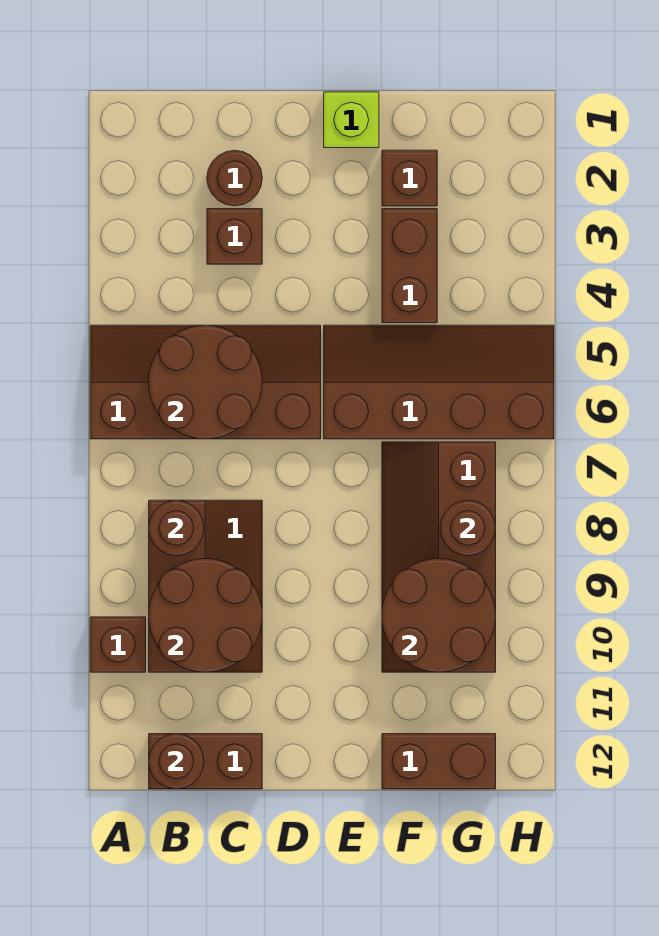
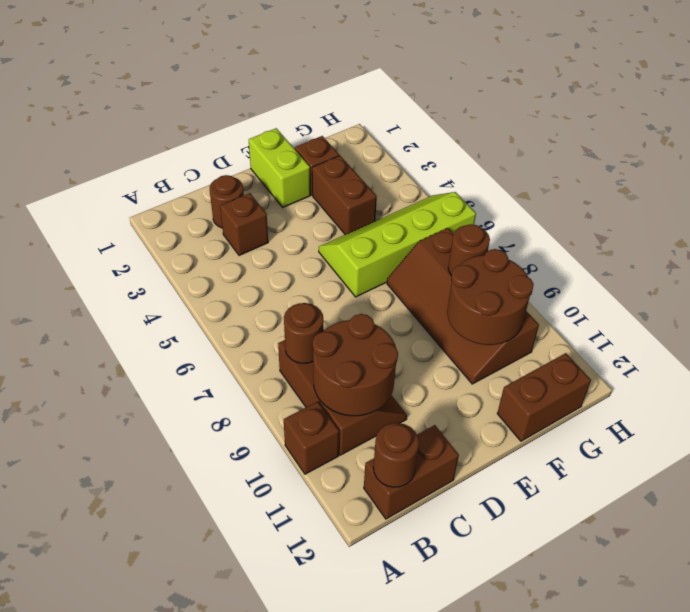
brown 2x4 slope [90,325,321,439] -> none
brown 2x2 round brick [149,325,262,439] -> none
lime 1x1 brick [324,92,379,148] -> lime 1x2 brick [249,128,310,207]
brown 2x4 slope [324,325,554,439] -> lime 2x4 slope [319,192,476,297]

